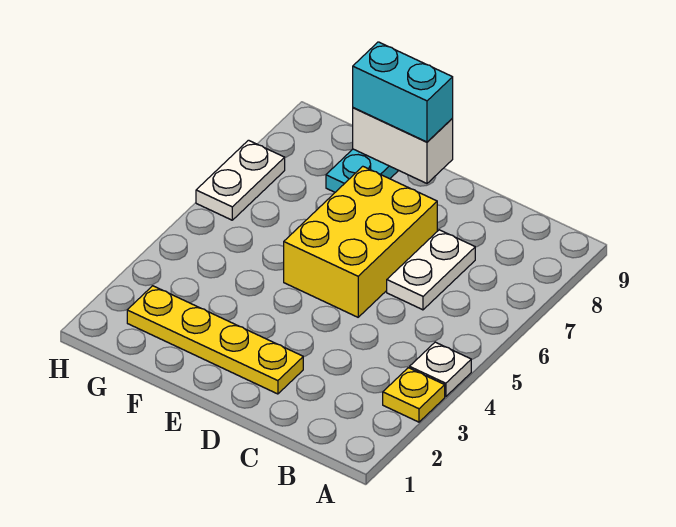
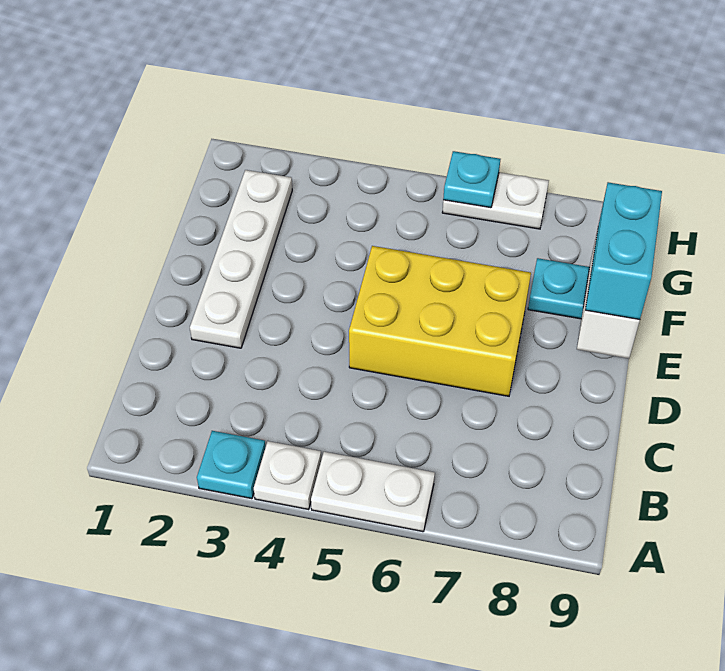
yellow 1x1 plate [383,368,445,422] -> cyan 1x1 plate [197,431,266,499]
white 1x2 plate [387,230,475,310] -> white 1x2 plate moved to [311,452,435,532]
yellow 1x4 plate [127,286,303,394] -> white 1x4 plate [190,170,292,348]
none -> cyan 1x1 plate [443,151,500,208]

